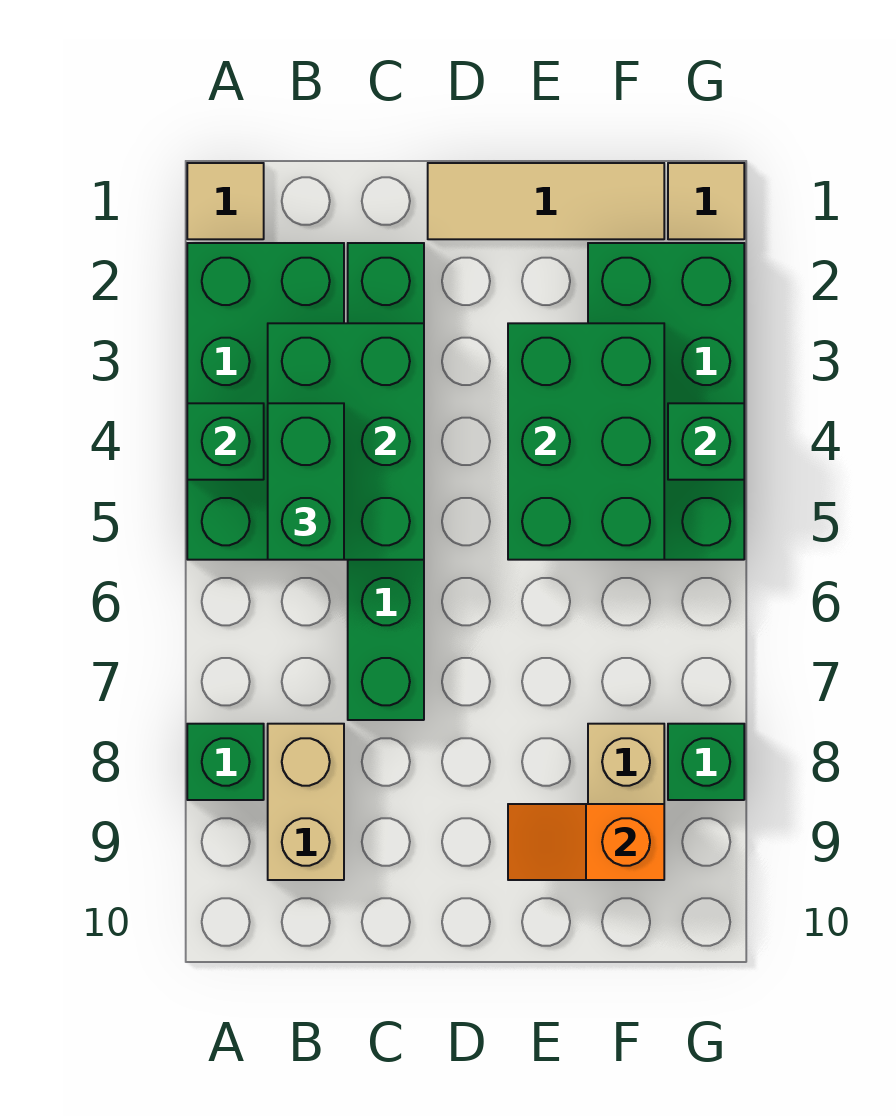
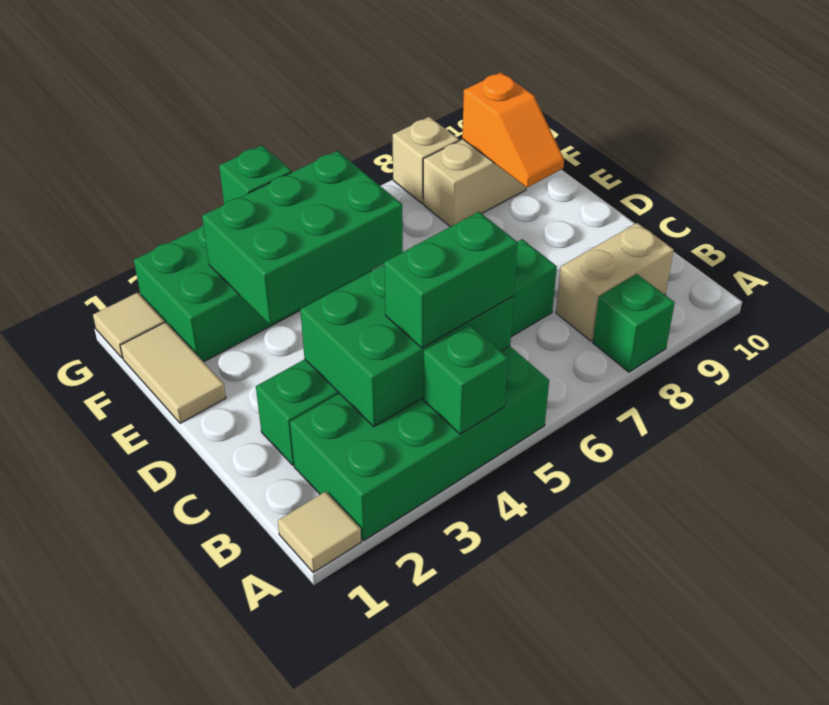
tan 1x3 tile [428,163,664,239] -> tan 1x2 tile [120,322,226,423]
green 1x1 brick [668,724,744,800] -> tan 1x1 brick [393,117,459,203]

